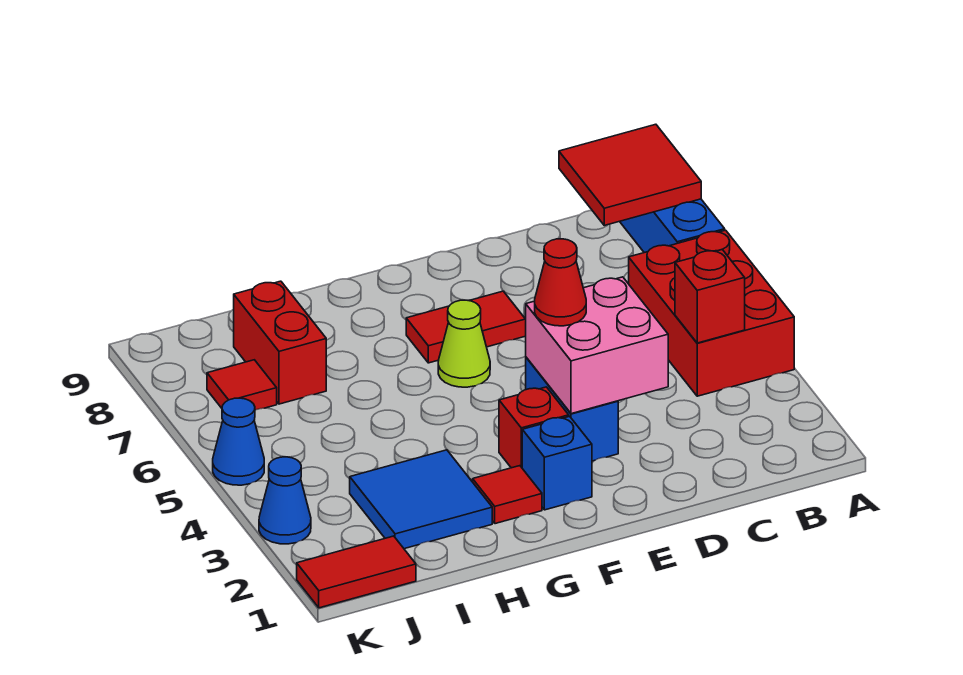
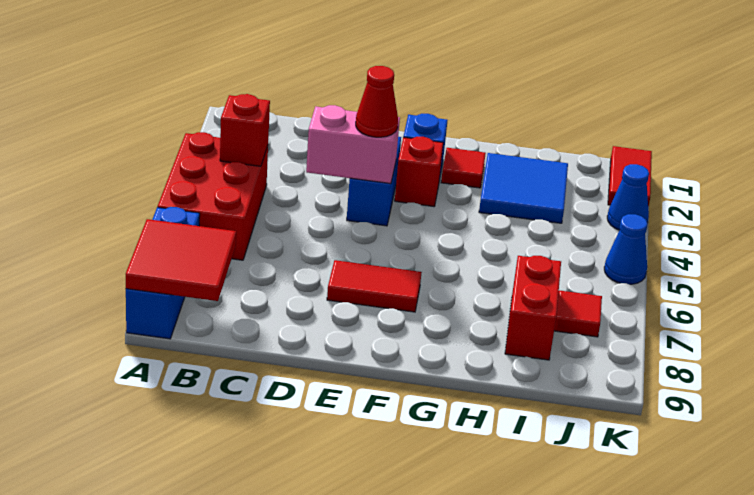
pink 2x2 brick [526,277,668,414] -> pink 1x2 brick [306,105,400,184]
lime 1x1 cone [438,300,490,387] -> none
red 1x2 tile [297,536,416,608] -> red 1x2 tile turned to [608,146,652,207]

